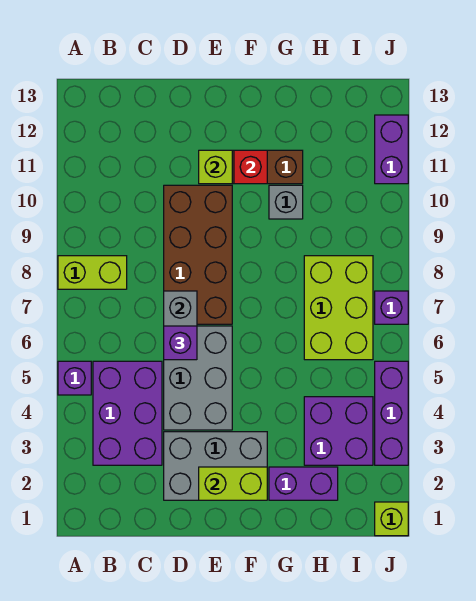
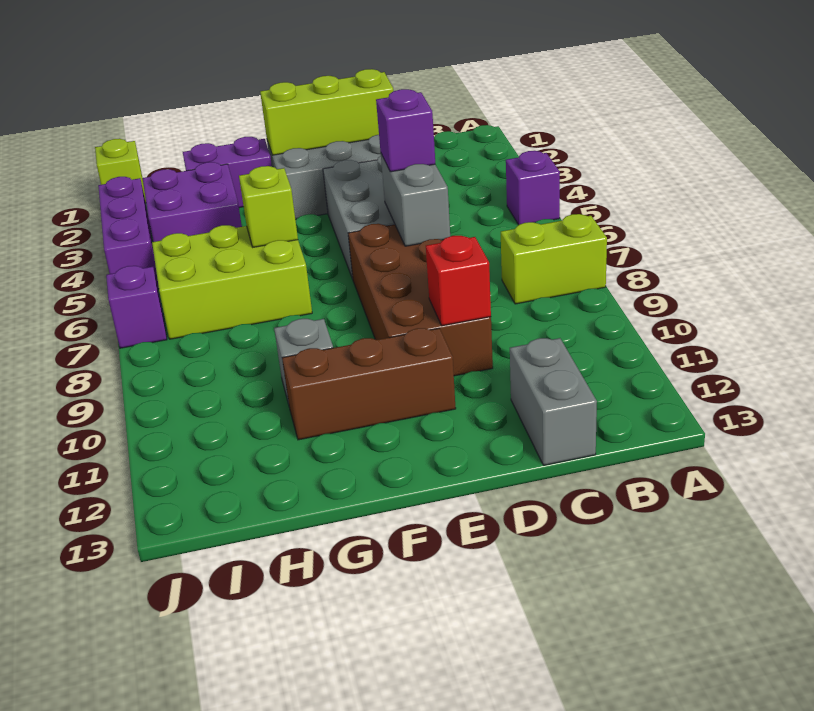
purple 2x3 brick [93,361,162,465] -> none
none -> grey 1x2 brick [510,338,597,465]
lime 1x2 brick [199,467,267,500] -> lime 1x3 brick [260,69,393,155]
lime 1x1 brick [199,150,232,184] -> lime 1x1 brick moved to [239,166,298,247]
red 1x1 brick [234,150,267,184] -> red 1x1 brick moved to [426,236,491,326]
lime 2x3 brick [304,256,373,360] -> lime 2x3 brick turned to [152,225,312,339]
purple 1x2 brick [375,115,408,184] -> none

